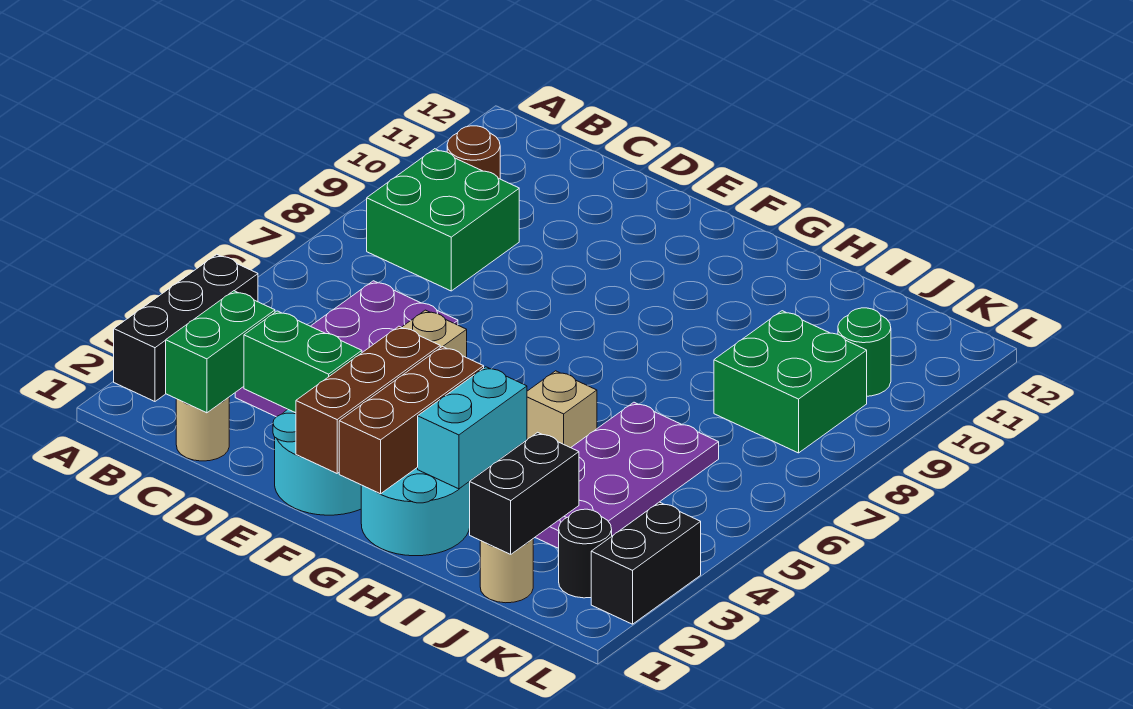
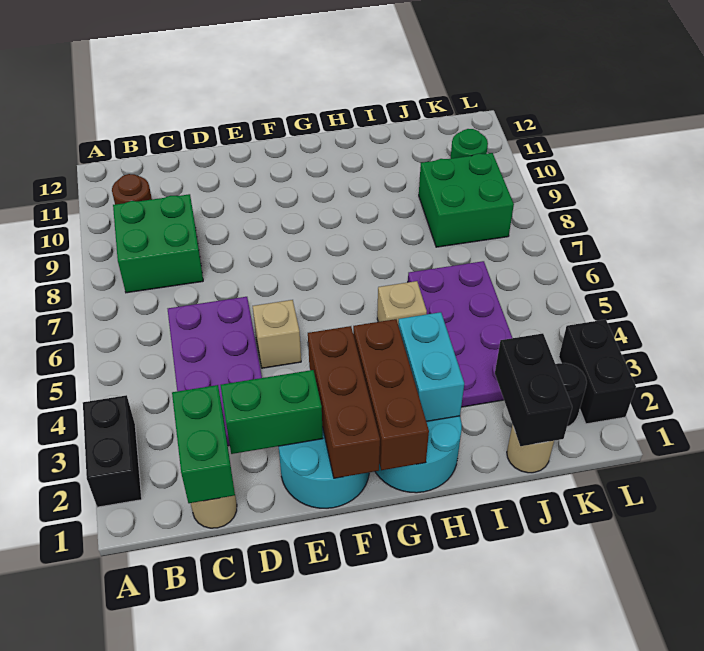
black 1x3 brick [114,254,258,401] -> black 1x2 brick [83,395,142,507]

